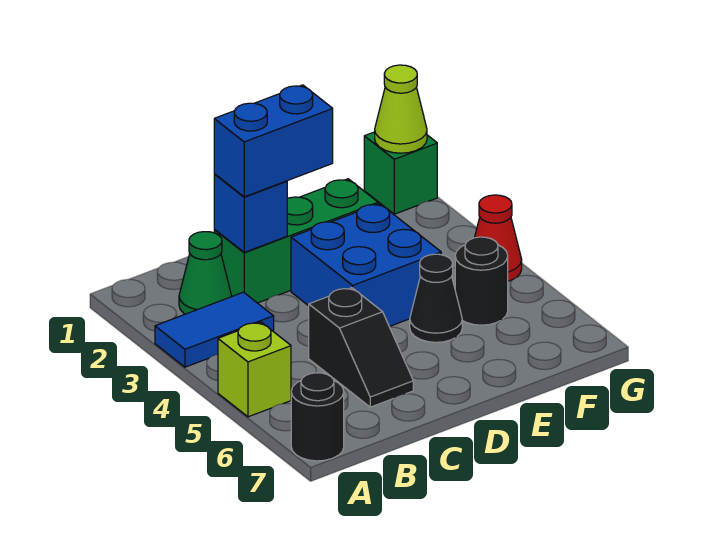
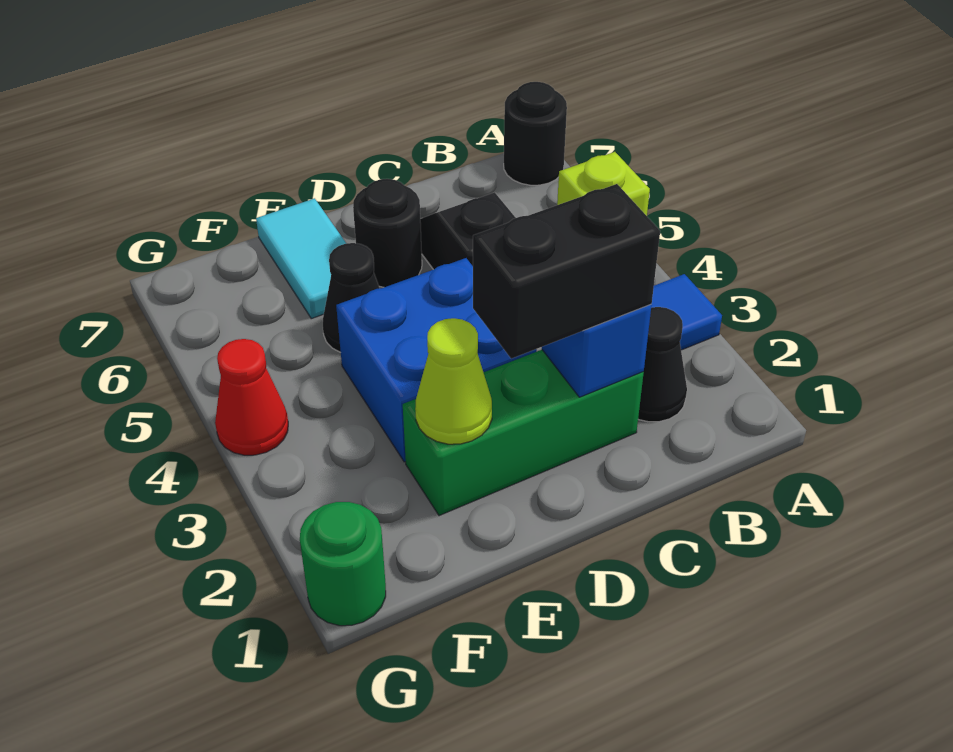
green 1x1 cone [179,232,232,314] -> black 1x1 cone [638,307,687,422]
blue 1x2 brick [214,85,333,197] -> black 1x2 brick [473,184,660,359]
none -> cyan 1x2 tile [256,198,346,319]
black 1x1 round brick [455,237,508,325] -> black 1x1 round brick moved to [353,179,422,287]
green 1x1 brick [364,132,437,214] -> green 1x1 round brick [300,502,386,626]
lime 1x1 cone [375,65,427,153] -> lime 1x1 cone moved to [415,318,492,444]

